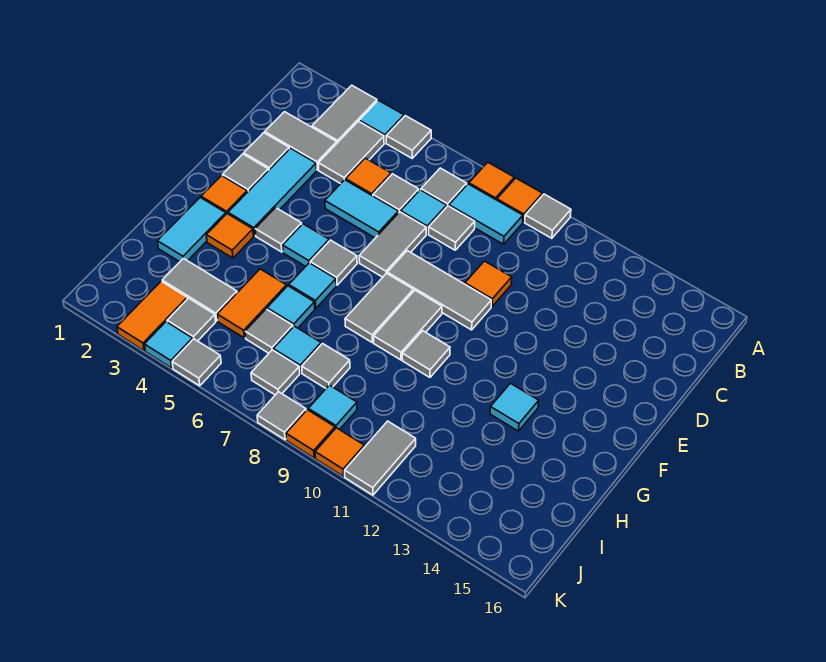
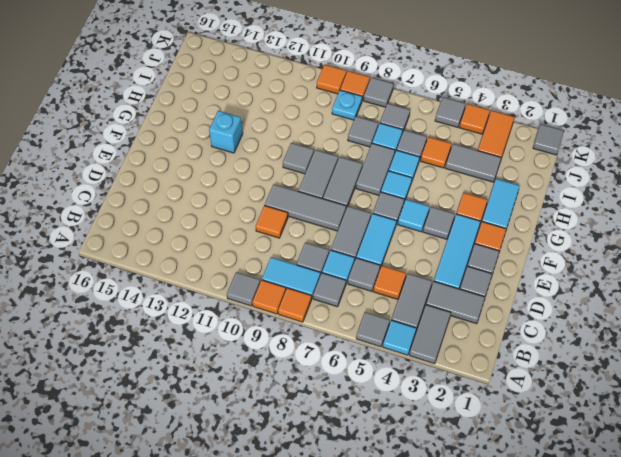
cyan 1x2 tile [325,180,398,238] -> cyan 1x2 tile turned to [356,214,396,268]
cyan 1x1 tile [490,383,539,431] -> cyan 1x1 brick [209,111,243,153]
orange 1x2 tile [217,269,287,338] -> orange 1x1 tile [421,137,452,168]
grey 1x1 tile [167,298,216,341] -> grey 1x1 tile moved to [533,124,564,155]
cyan 1x1 tile [308,385,357,430] -> cyan 1x1 plate [332,90,362,120]
grey 1x2 tile [345,421,416,495] -> grey 1x2 tile moved to [356,143,395,195]
cyan 1x1 tile [144,322,193,368] -> orange 1x1 tile [459,104,490,134]

